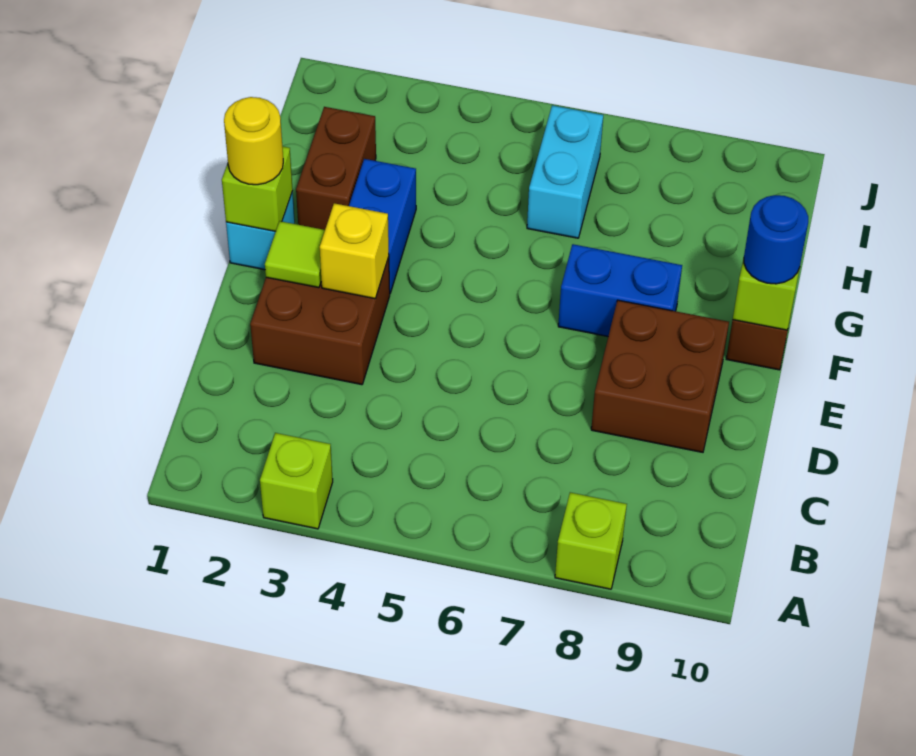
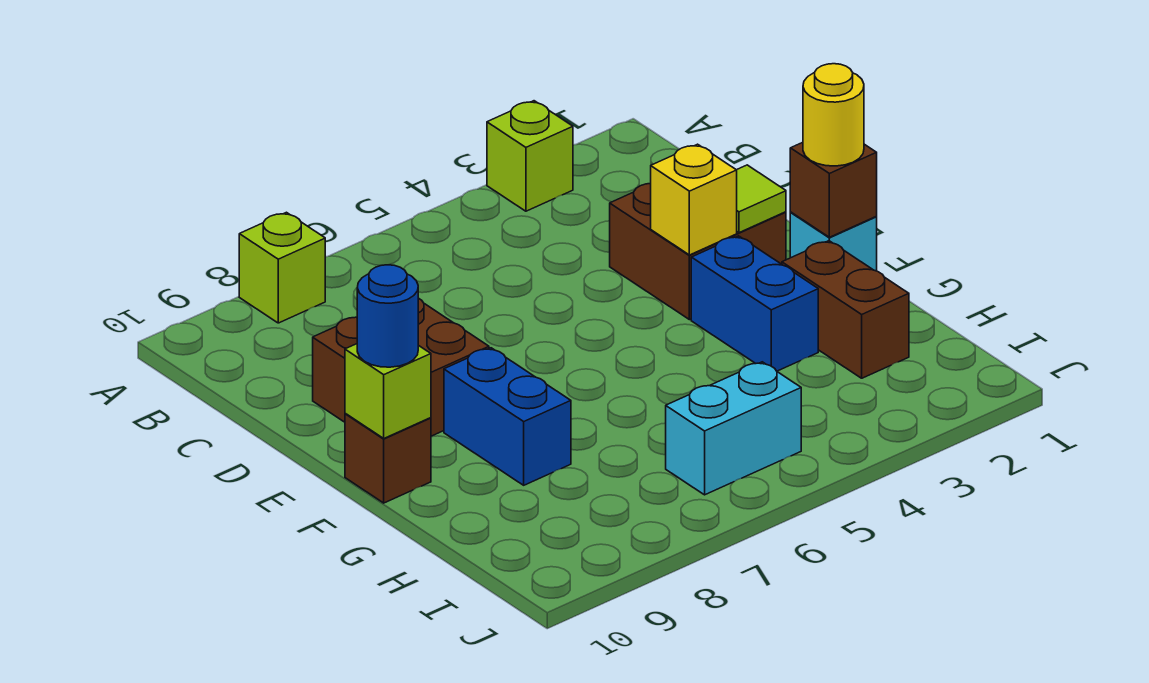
lime 1x1 brick [222,146,293,231] -> brown 1x1 brick [790,142,877,237]
blue 1x2 brick [558,244,682,336] -> blue 1x2 brick turned to [444,348,571,485]
cyan 1x2 brick [527,105,603,238] -> cyan 1x2 brick turned to [666,362,801,495]

